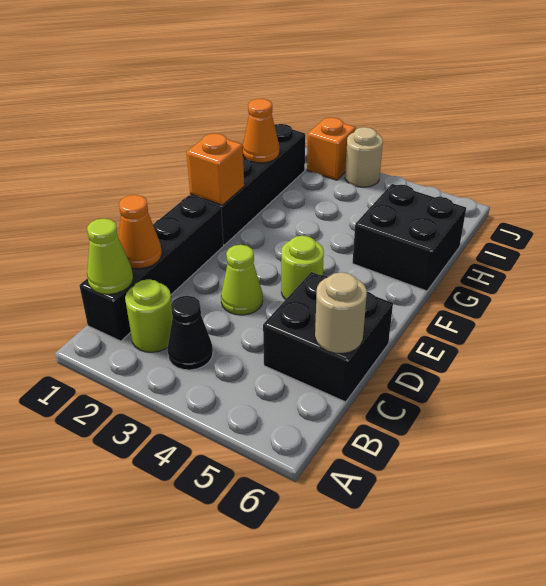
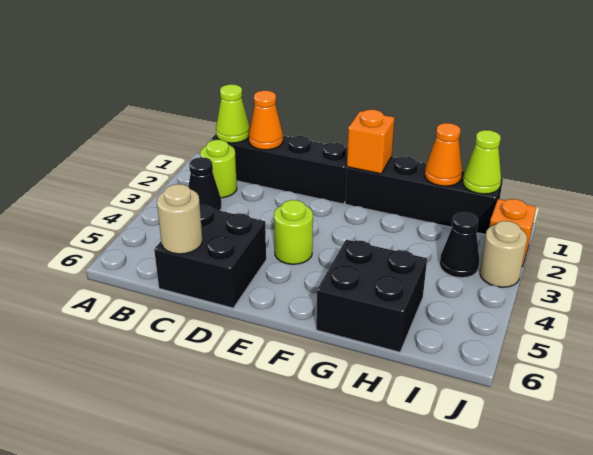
lime 1x1 cone [221,245,263,315] -> lime 1x1 cone moved to [463,130,501,194]
none -> black 1x1 cone [440,212,479,278]

